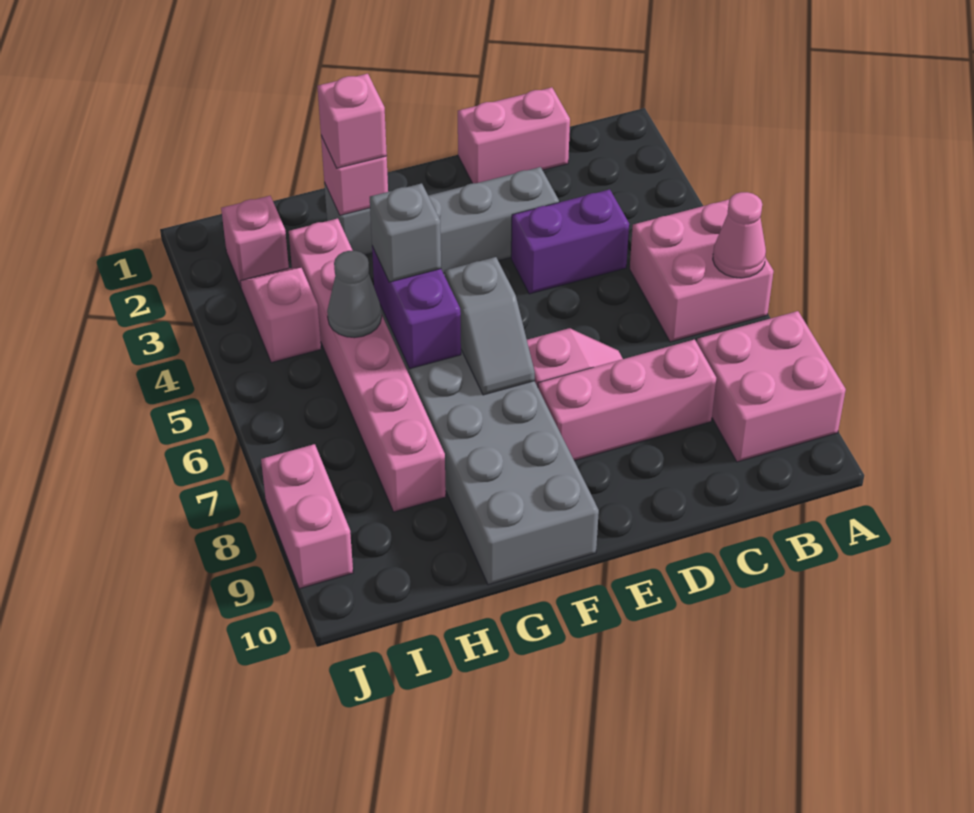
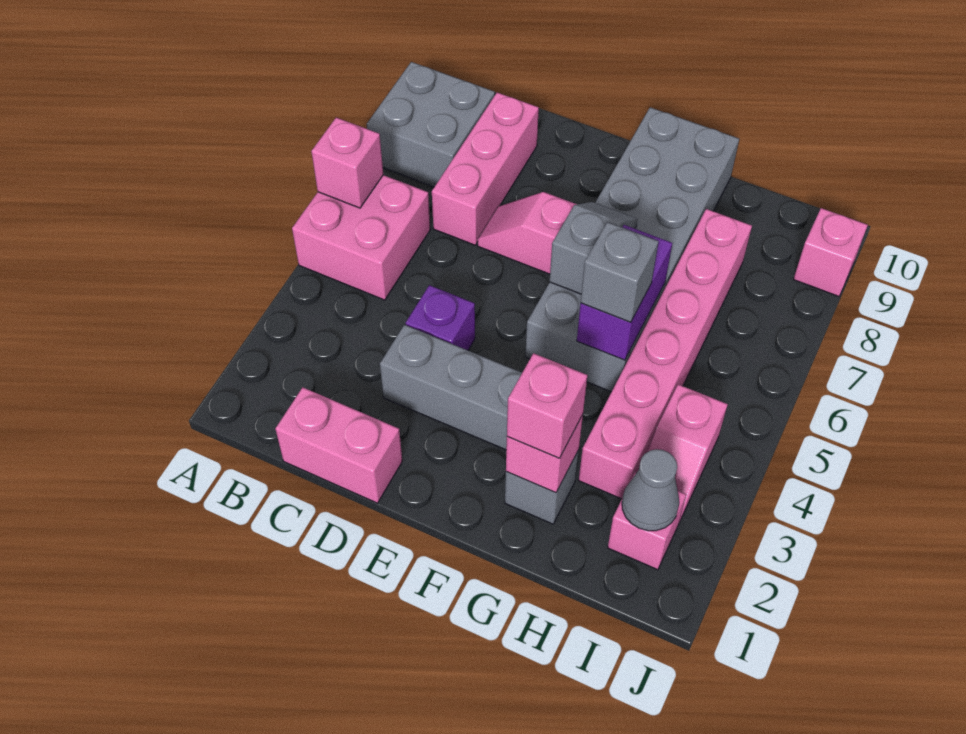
pink 1x1 cone [713,192,766,278] -> pink 1x1 brick [311,118,383,208]
pink 2x2 brick [697,311,846,462] -> grey 2x2 brick [367,62,495,187]
purple 1x2 brick [511,189,629,294] -> purple 1x1 brick [406,285,475,350]
pink 1x3 brick [538,339,716,461] -> pink 1x3 brick turned to [432,93,539,245]
grey 1x1 cone [327,251,382,338] -> grey 1x1 cone moved to [622,449,679,531]
pink 1x2 brick [261,444,353,589] -> pink 1x1 brick [793,208,868,296]

